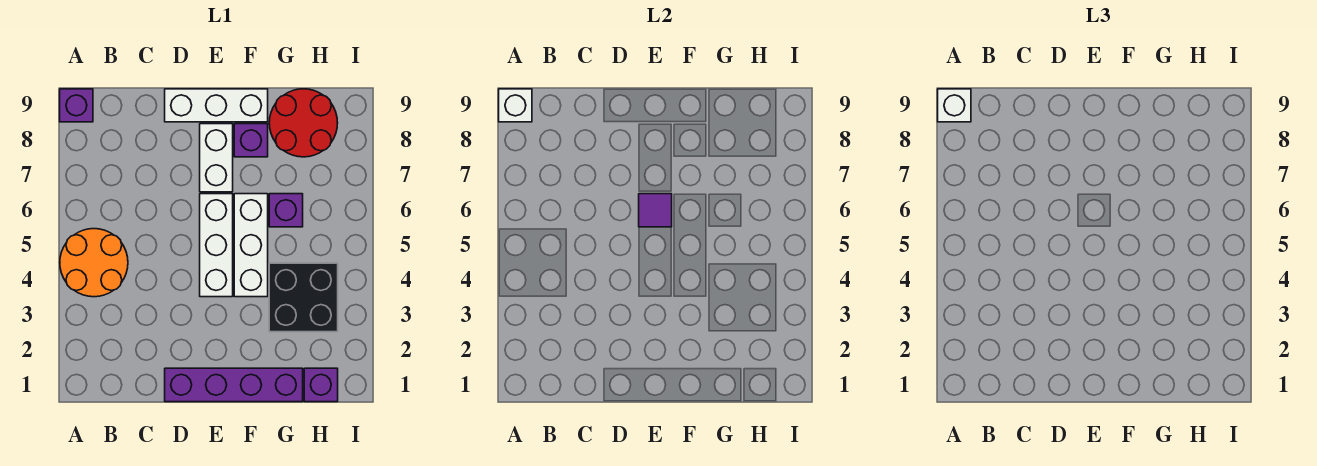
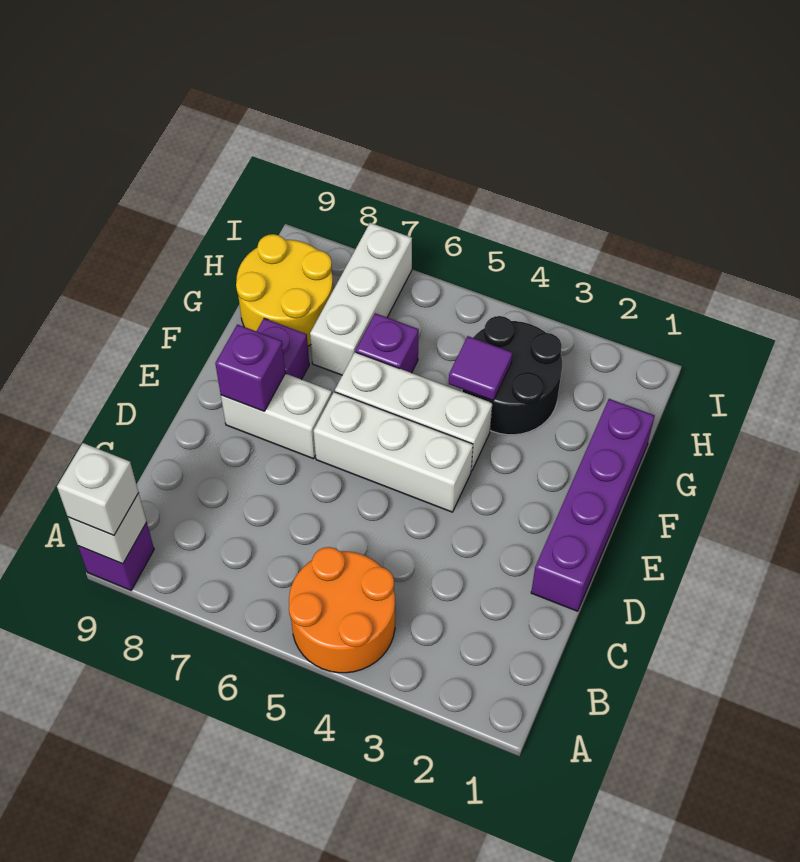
white 1x3 brick [165,89,268,122] -> white 1x3 brick moved to [310,223,412,375]
purple 1x1 tile [639,194,672,227] -> purple 1x1 tile moved to [449,336,513,401]
black 2x2 brick [269,263,338,332] -> black 2x2 round brick [462,316,562,435]
red 2x2 round brick [269,89,338,157] -> yellow 2x2 round brick [236,234,333,346]
purple 1x1 brick [304,368,338,402] -> purple 1x1 brick moved to [215,324,285,411]

